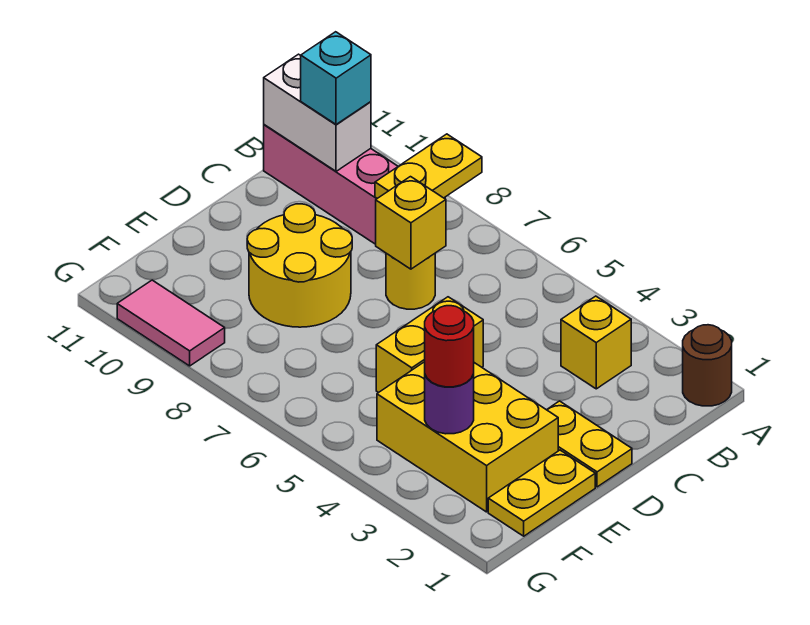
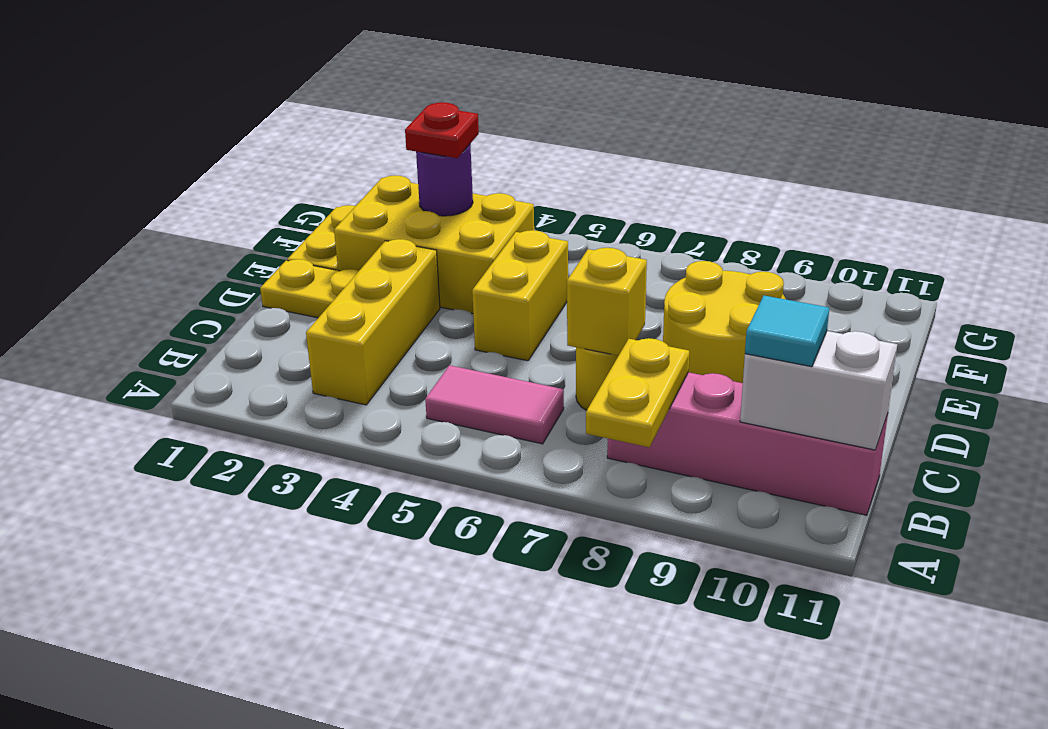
brown 1x1 round brick [683,325,732,406] -> none
yellow 1x1 brick [561,296,631,389] -> yellow 1x3 brick [306,239,440,405]
cyan 1x1 brick [301,32,371,125] -> cyan 1x1 tile [745,296,829,367]
red 1x1 round brick [425,306,474,387] -> red 1x1 plate [405,102,479,158]
pink 1x2 tile [117,280,225,366] -> pink 1x2 tile moved to [425,365,564,444]

